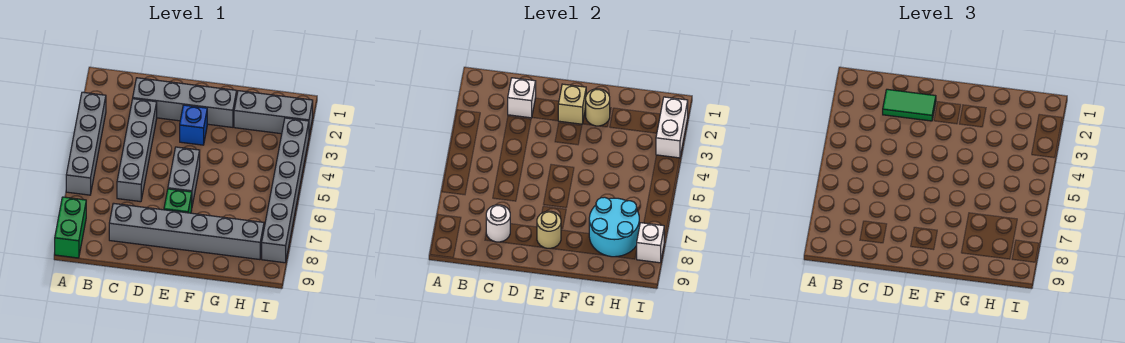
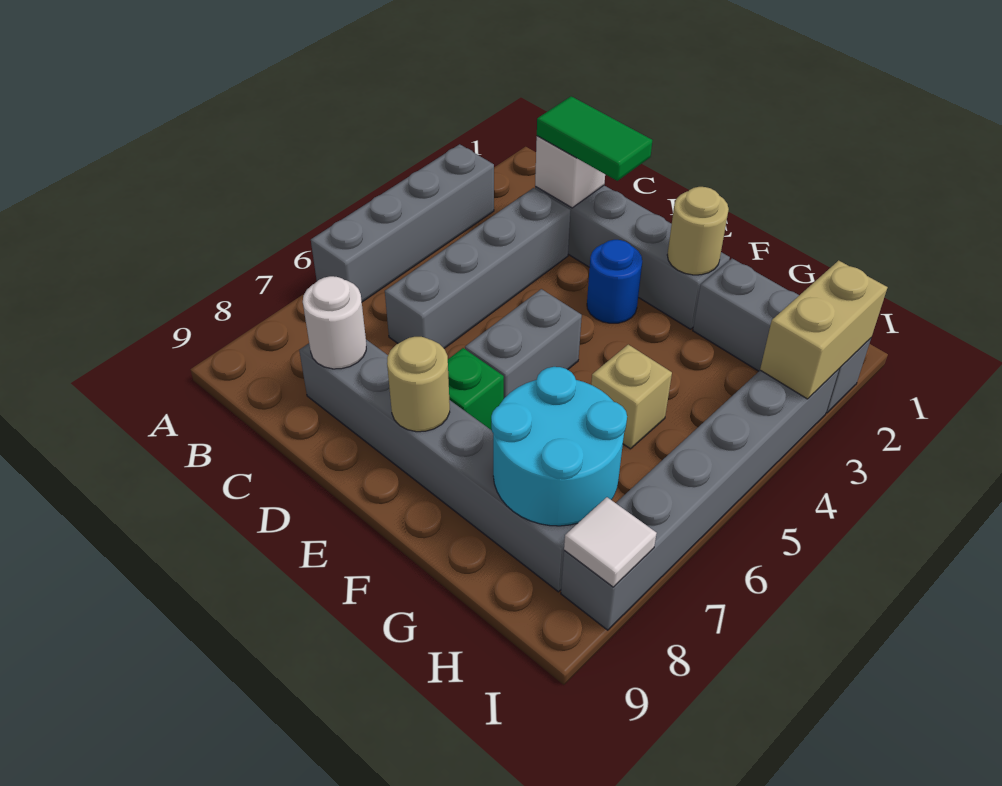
green 1x2 brick [55,197,86,258] -> none
tan 1x1 brick [558,84,586,124] -> tan 1x1 brick moved to [591,345,672,449]
blue 1x1 brick [180,105,207,145] -> blue 1x1 round brick [587,240,642,323]
white 1x2 brick [656,97,688,158] -> tan 1x2 brick [760,260,888,399]
white 1x1 brick [636,223,664,263] -> white 1x1 tile [564,497,657,587]

